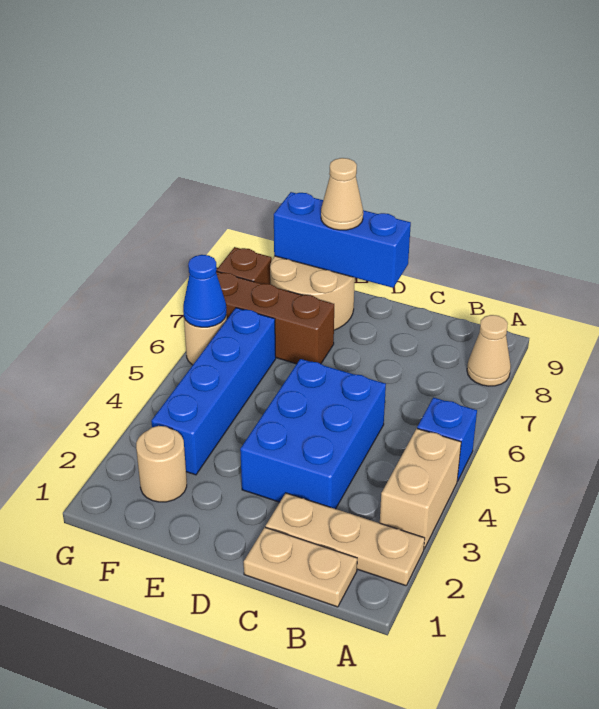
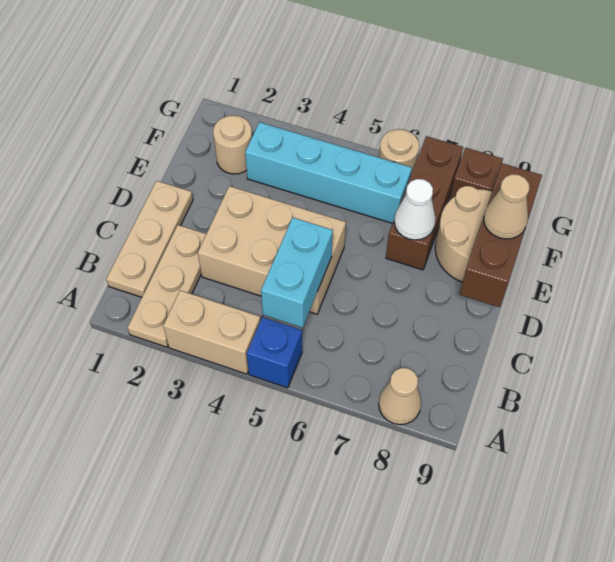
tan 1x2 plate [244,527,357,607] -> tan 1x3 plate [106,181,193,297]
none -> cyan 1x2 brick [261,217,333,328]
blue 2x3 brick [240,359,386,509] -> tan 2x3 brick [198,186,346,314]
blue 1x3 brick [274,192,411,288] -> brown 1x3 brick [460,163,542,307]
none -> white 1x1 cone [394,179,436,240]
blue 1x4 brick [151,308,276,475] -> cyan 1x4 brick [245,122,412,223]
blue 1x1 cone [183,255,226,327] -> none

